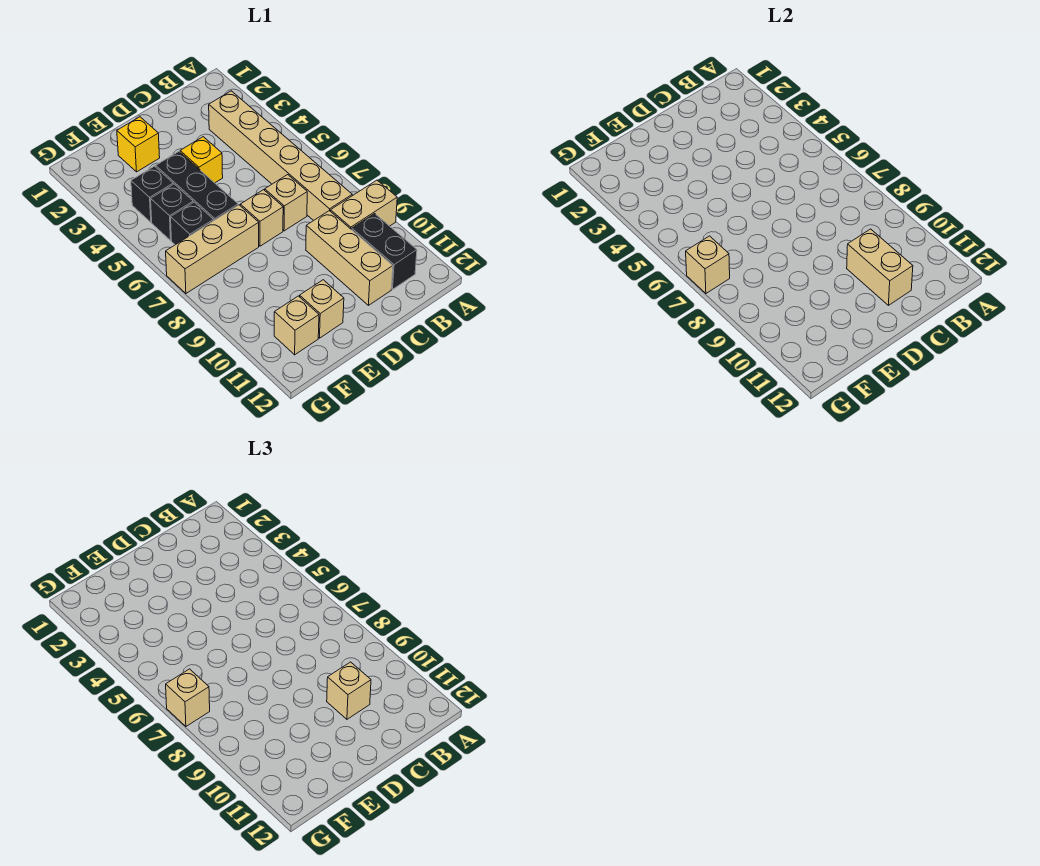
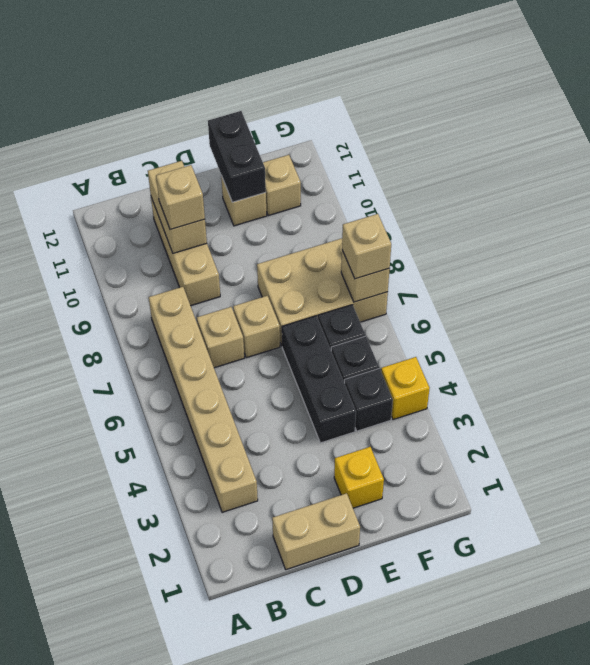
tan 1x2 brick [331,180,397,230] -> tan 1x2 brick moved to [272,493,360,570]
black 1x2 brick [352,214,417,289] -> black 1x2 brick moved to [208,111,266,202]
yellow 1x1 brick [180,137,223,183] -> yellow 1x1 brick moved to [381,357,430,420]
tan 1x3 brick [166,205,259,293] -> tan 2x3 brick [257,238,388,346]

